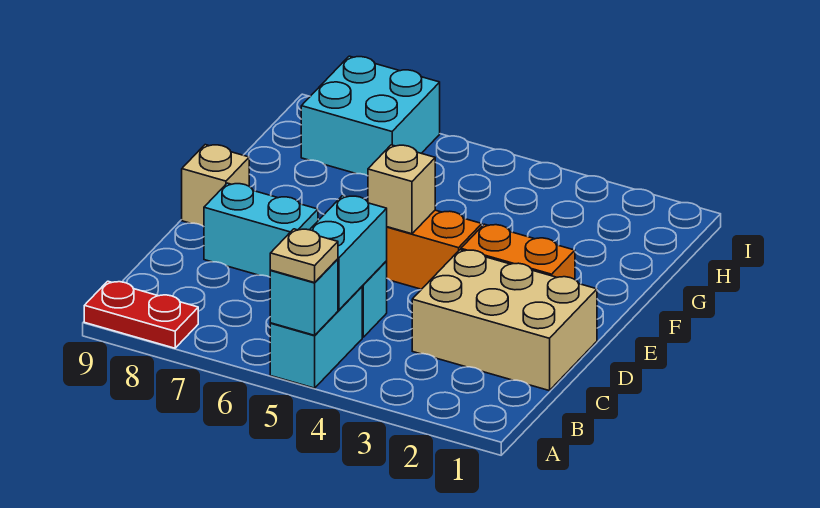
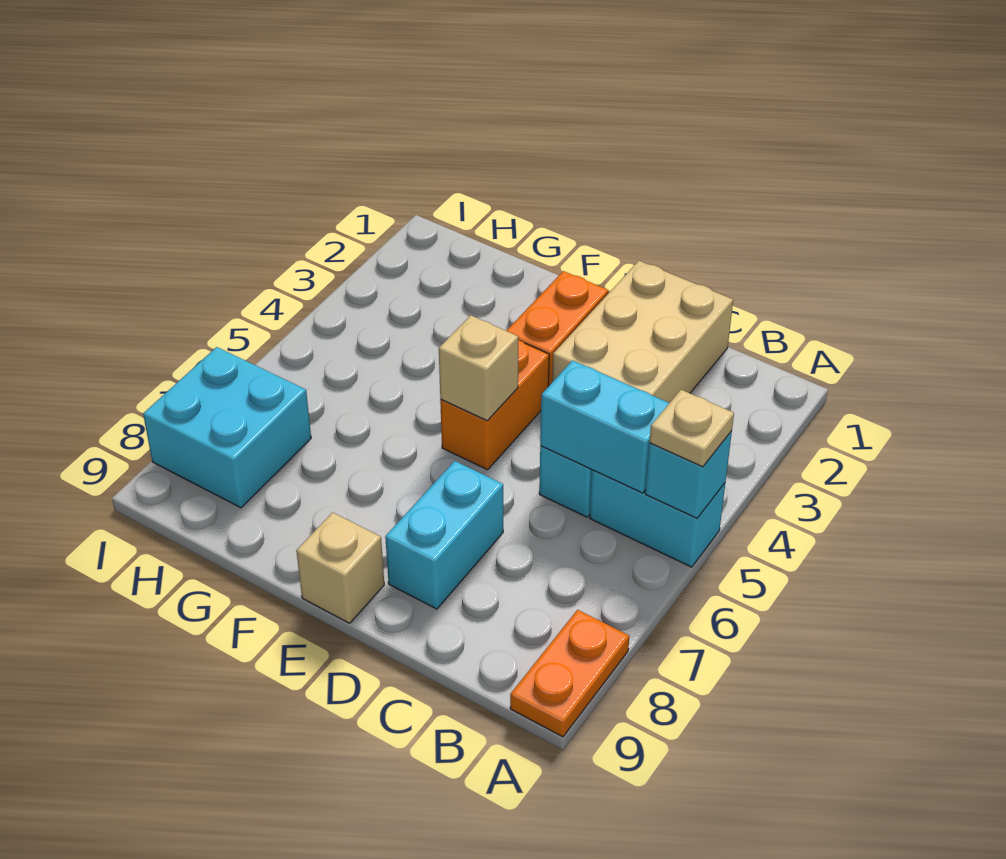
red 1x2 plate [84,281,198,348] -> orange 1x2 plate [510,610,629,737]

